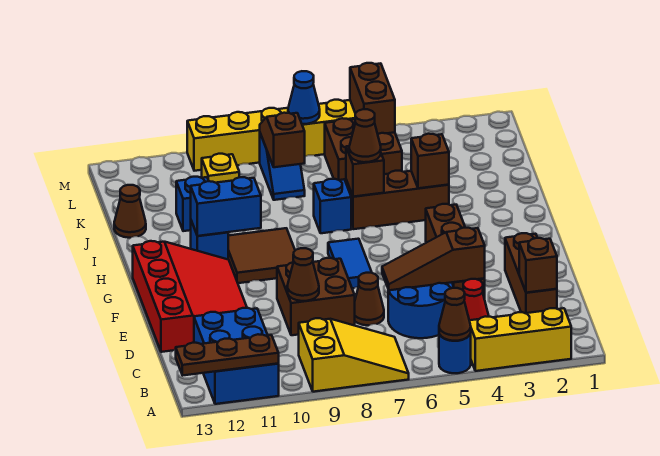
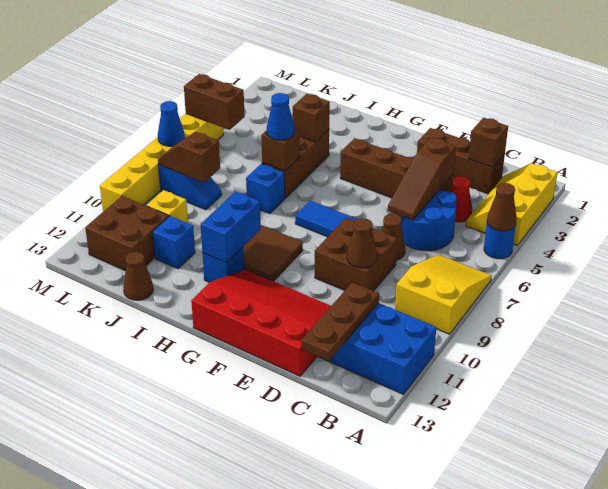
brown 1x3 plate [176,334,279,375] -> brown 1x3 plate moved to [301,282,379,361]
brown 1x1 cone [349,109,381,162] -> blue 1x1 cone [267,93,294,140]
brown 2x2 brick [325,118,402,182] -> brown 2x2 brick moved to [85,196,169,271]

